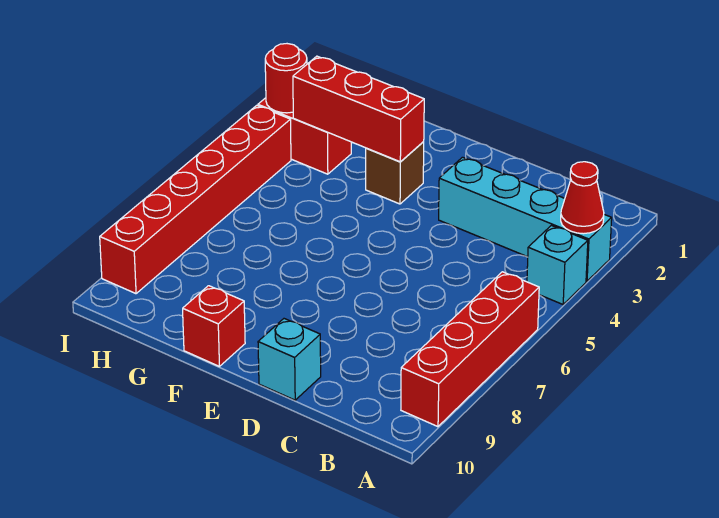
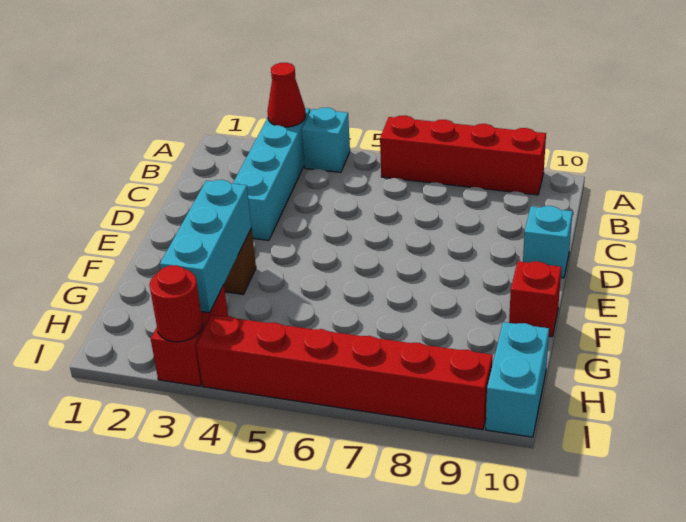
red 1x3 brick [293,56,424,162] -> cyan 1x3 brick [160,180,251,313]
none -> cyan 1x2 brick [486,322,549,437]

